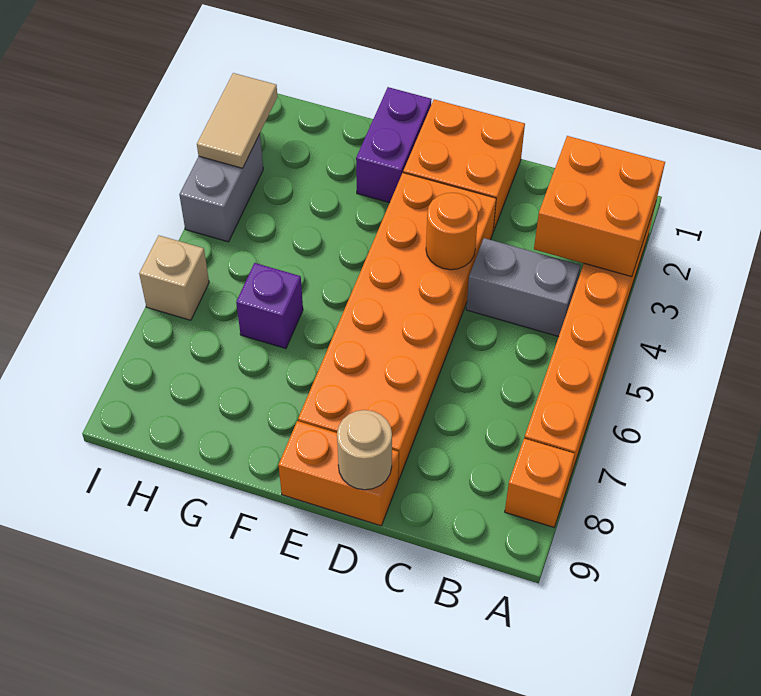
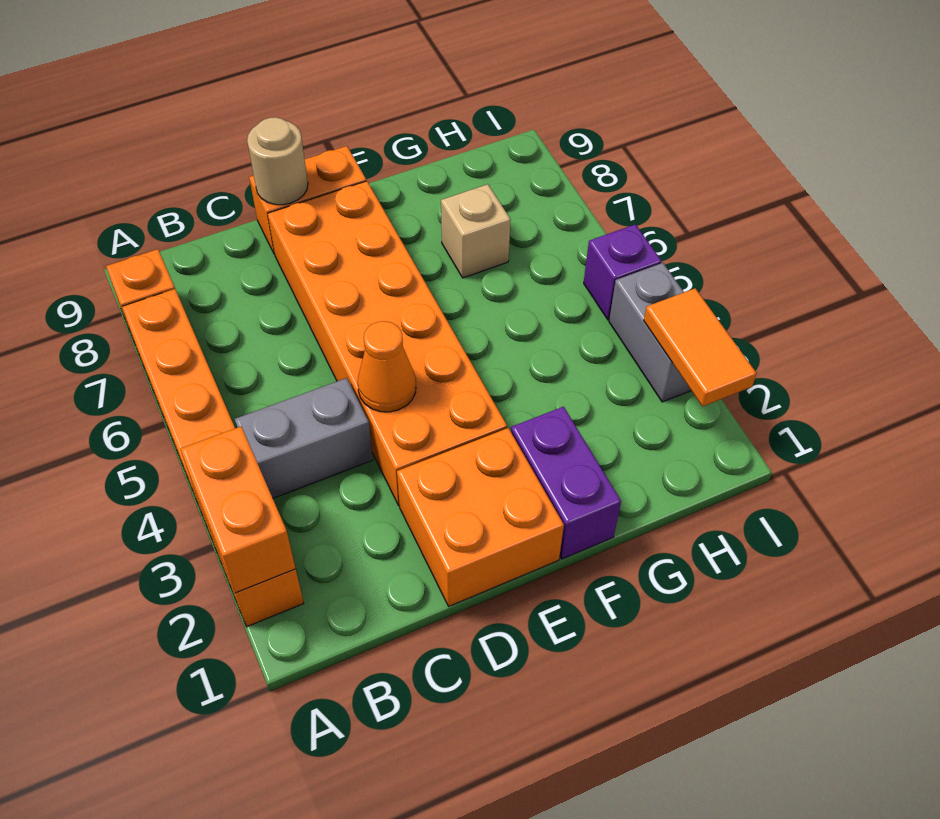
orange 2x2 brick [534,136,665,277] -> orange 1x2 brick [181,427,296,593]
orange 1x1 round brick [426,193,478,270] -> orange 1x1 cone [358,321,416,412]
purple 1x1 brick [236,263,303,349] -> purple 1x1 brick moved to [584,224,662,320]
tan 1x2 tile [197,73,277,168] -> orange 1x2 tile [644,288,756,406]
tan 1x1 brick [139,235,209,320] -> tan 1x1 brick moved to [441,184,511,278]

